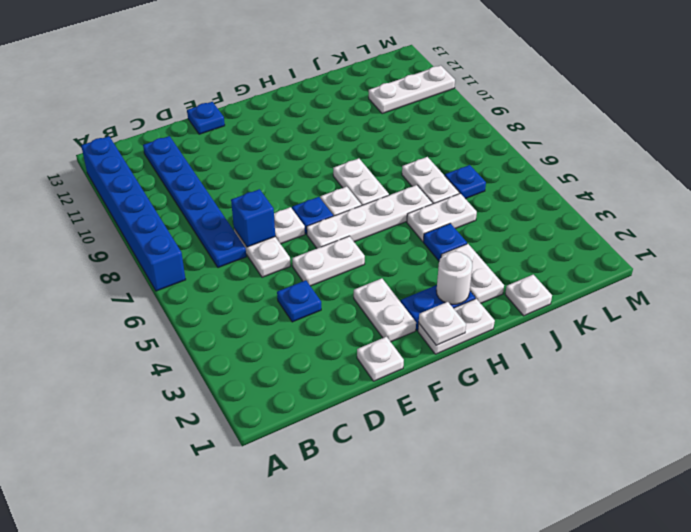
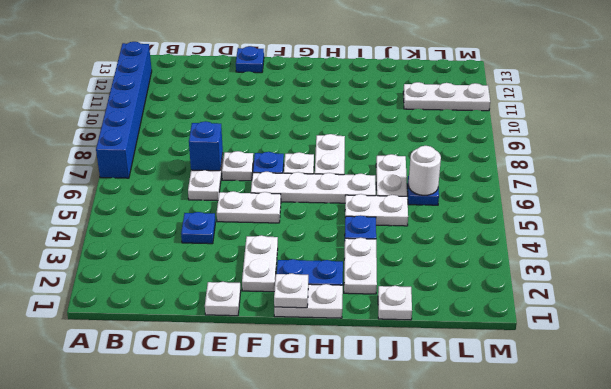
blue 1x6 plate [143,136,246,268] -> none
white 1x1 round brick [436,251,472,304] -> white 1x1 round brick moved to [408,146,441,195]

